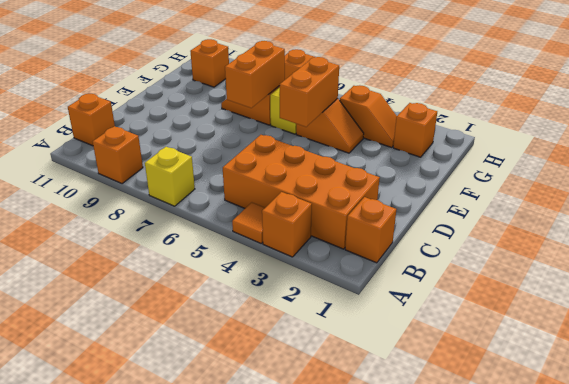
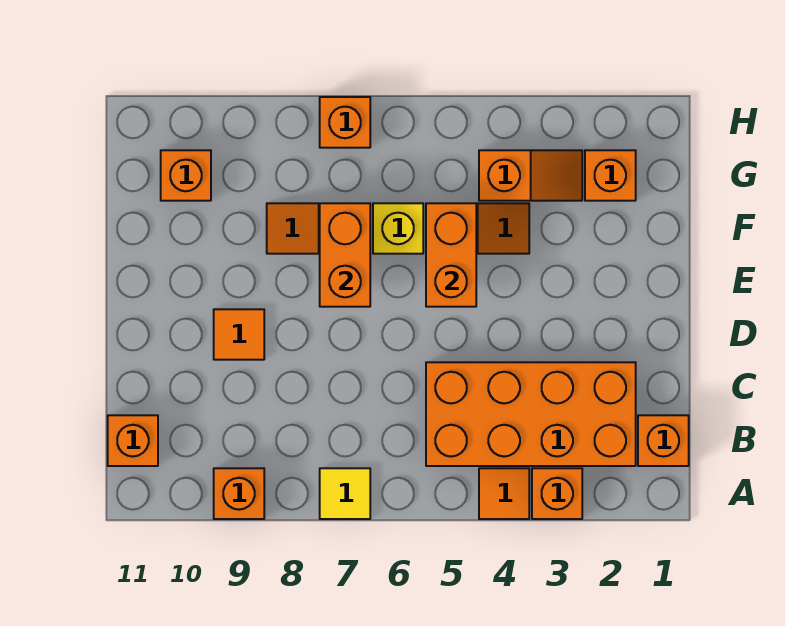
yellow 1x1 brick [145,147,195,206] -> yellow 1x1 tile [320,468,370,519]
none -> orange 1x1 tile [214,309,264,360]

